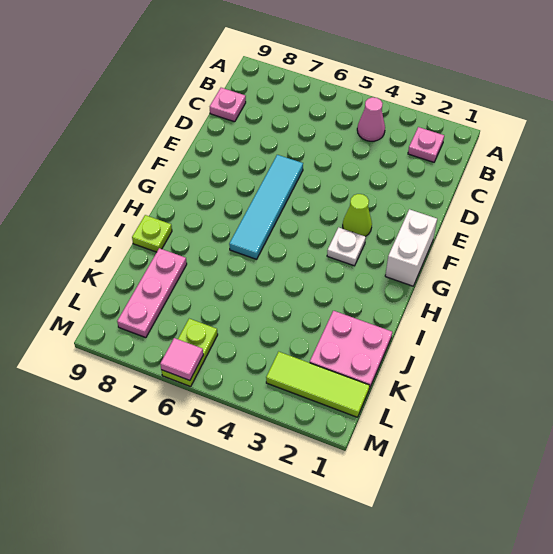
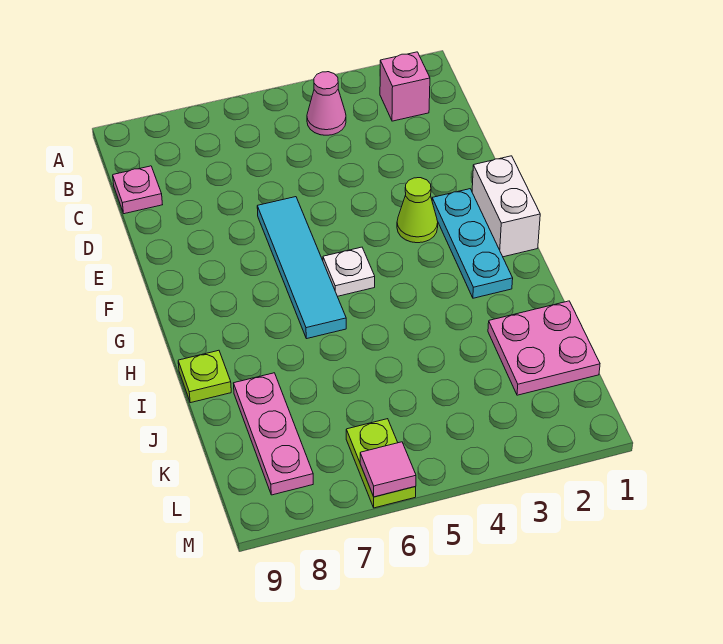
pink 1x1 plate [408,127,444,162] -> pink 1x1 brick [380,52,430,121]
none -> cyan 1x3 plate [432,189,513,298]
white 1x1 plate [327,227,366,266] -> white 1x1 plate moved to [323,247,375,296]
lime 1x3 tile [266,352,370,417] -> none

